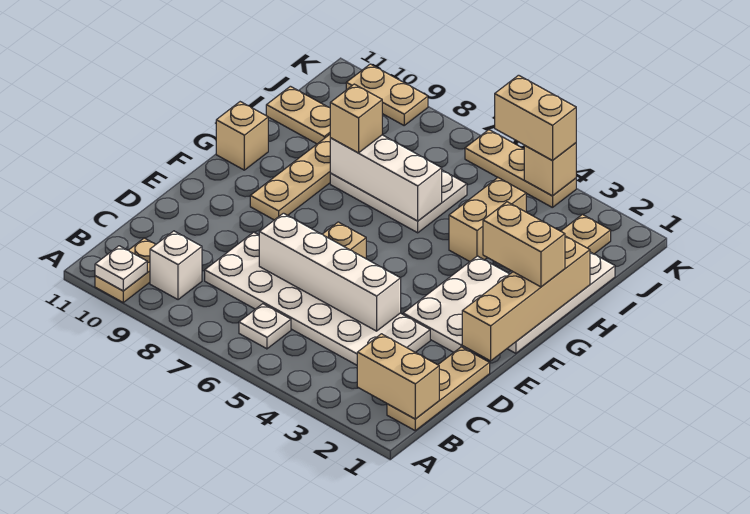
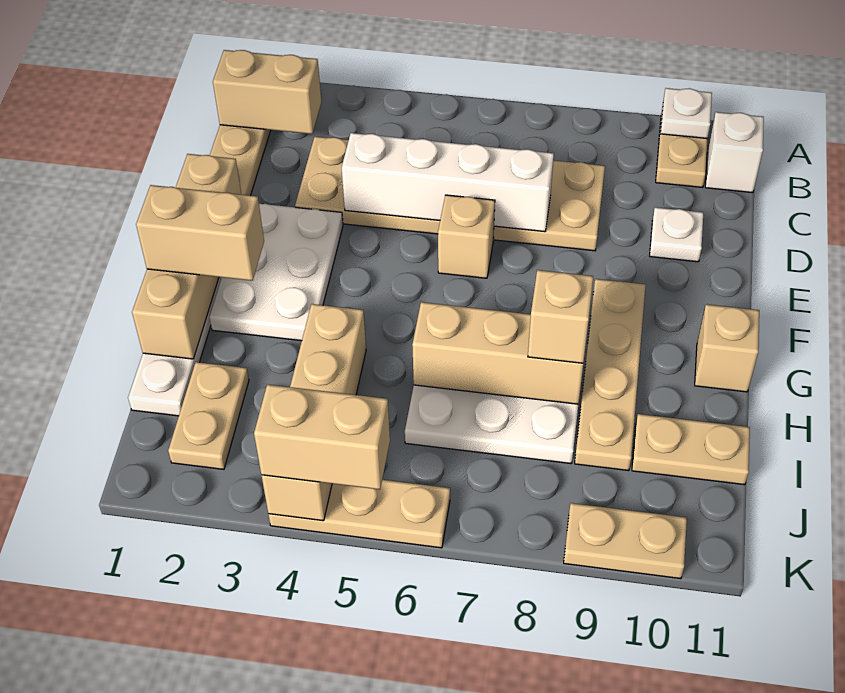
white 1x1 plate [239,304,291,349] -> white 1x1 plate moved to [650,207,703,262]
white 1x1 brick [150,231,202,300] -> white 1x1 brick moved to [705,112,764,193]
white 2x6 plate [205,232,430,365] -> tan 2x6 plate [295,137,605,251]
white 1x3 brick [330,135,442,221] -> tan 1x3 brick [412,302,583,404]

